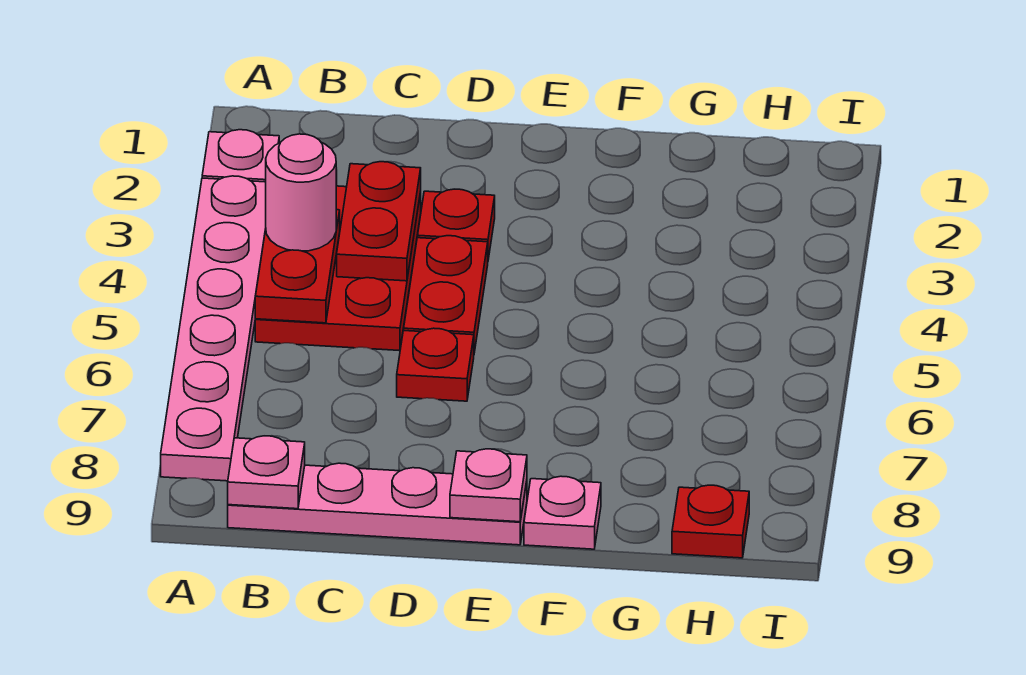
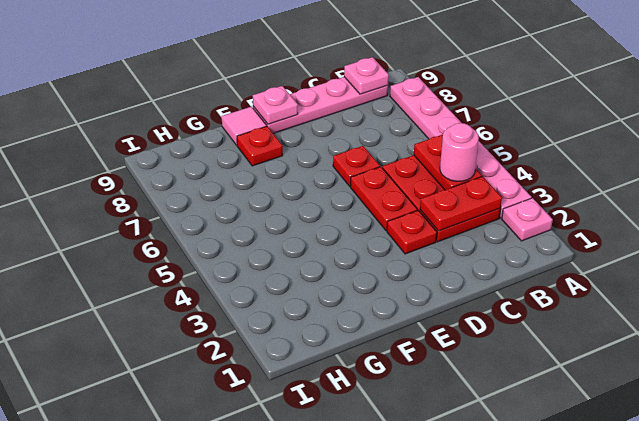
red 1x2 plate [337,162,421,281] -> red 1x2 plate turned to [420,176,502,231]
pink 1x1 plate [524,476,601,549] -> pink 1x1 tile [222,107,266,145]
red 1x1 plate [672,485,749,558] -> red 1x1 plate moved to [237,126,283,166]

